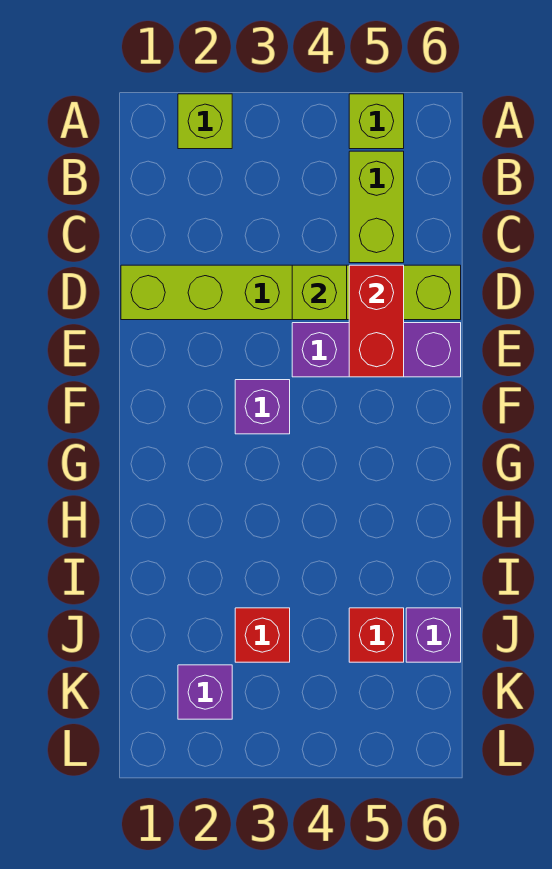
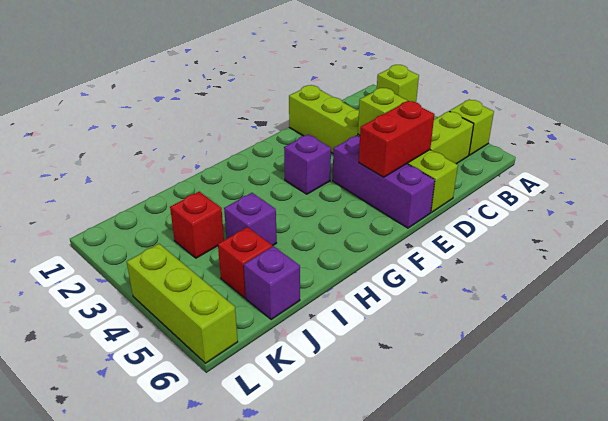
purple 1x1 brick [178,665,232,719] -> purple 1x1 brick moved to [224,193,277,246]
none -> lime 1x3 brick [127,244,238,363]

